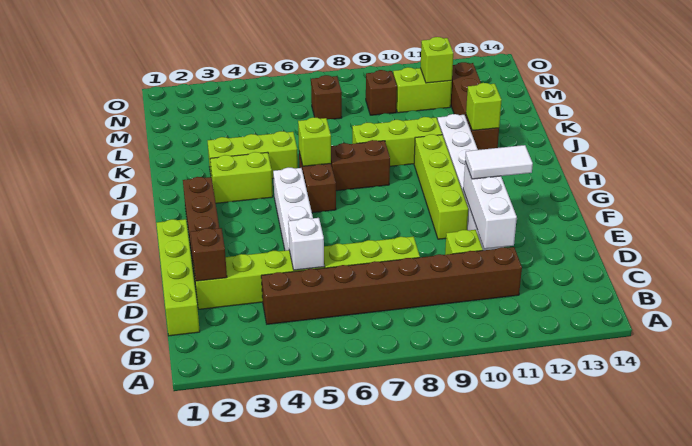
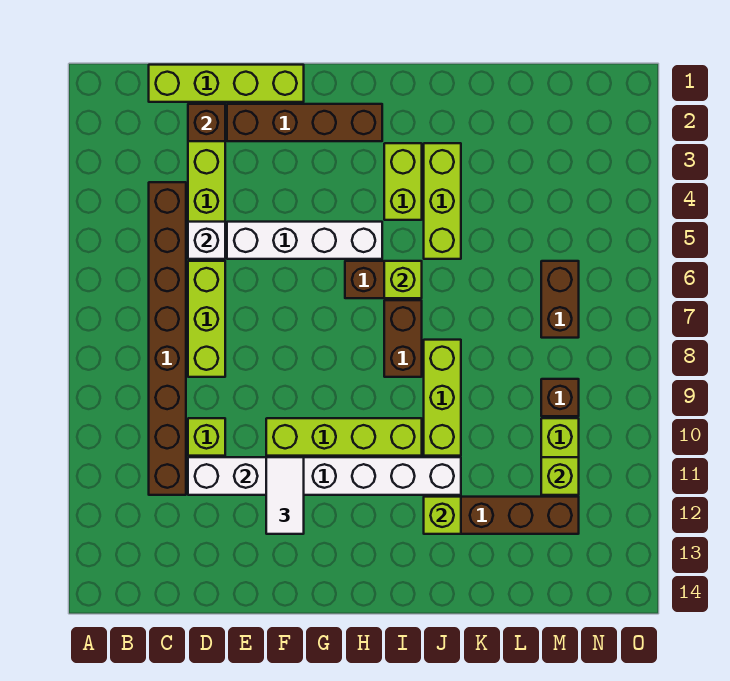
brown 1x1 brick [311,75,342,119] -> brown 1x2 brick [541,261,579,338]

